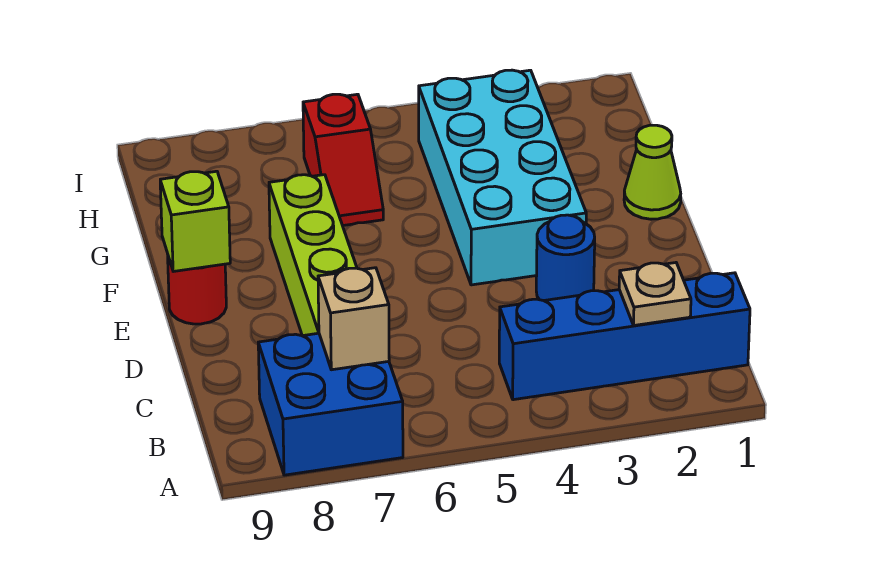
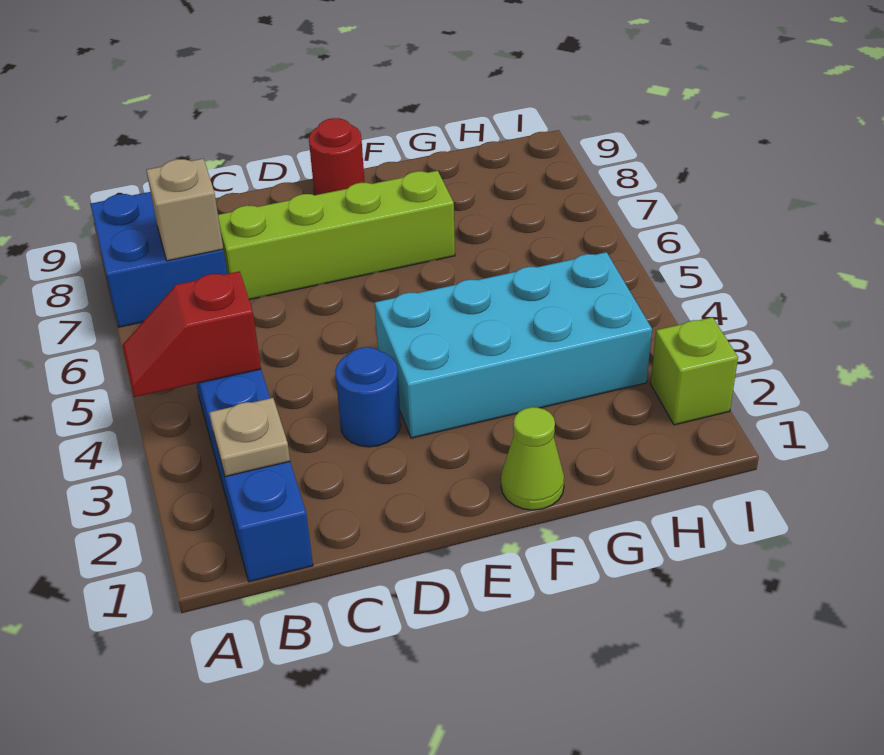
lime 1x1 brick [160,171,230,272] -> lime 1x1 brick moved to [651,317,738,425]
red 1x2 slope [303,94,383,226] -> red 1x2 slope moved to [122,271,261,397]

